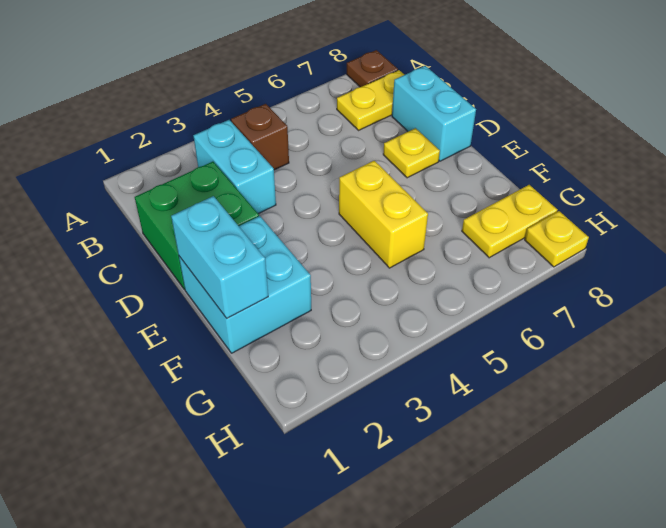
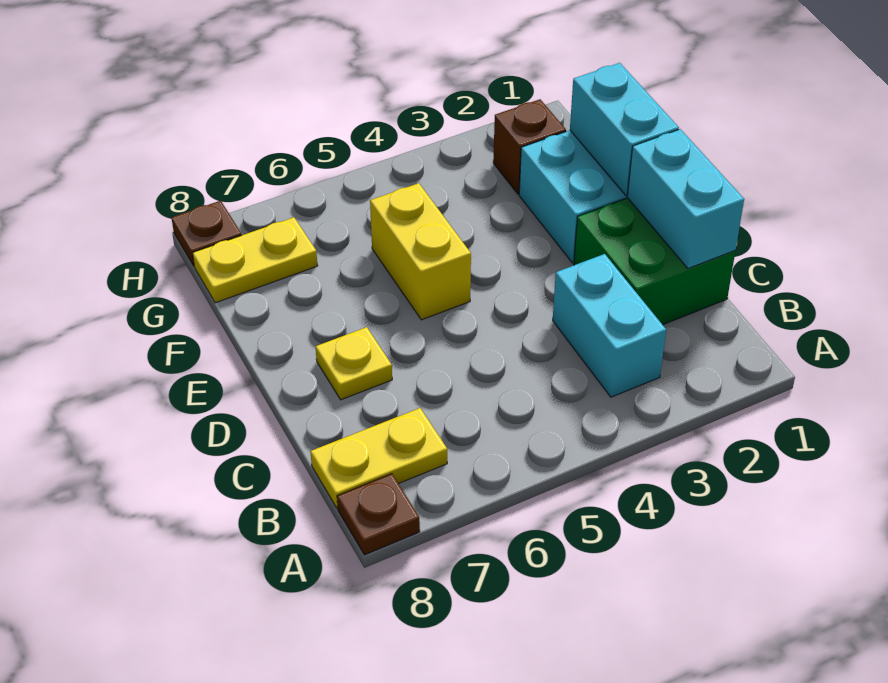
brown 1x1 brick [231,104,289,170] -> brown 1x1 brick moved to [493,99,566,194]
cyan 1x2 brick [392,66,476,161] -> cyan 1x2 brick moved to [627,129,744,269]
yellow 1x1 plate [525,211,589,267] -> brown 1x1 plate [172,201,242,266]

